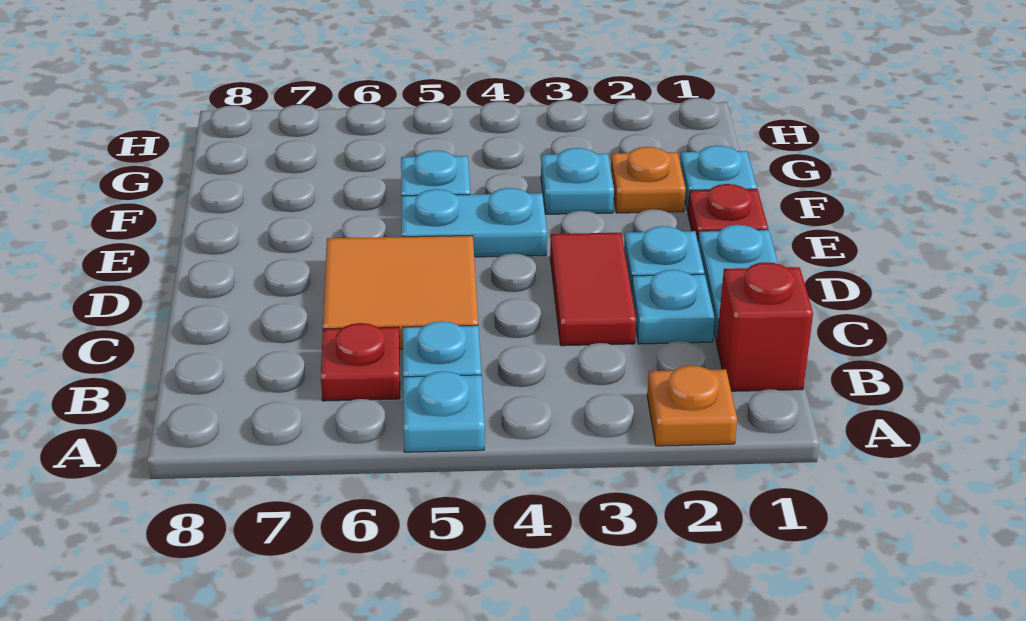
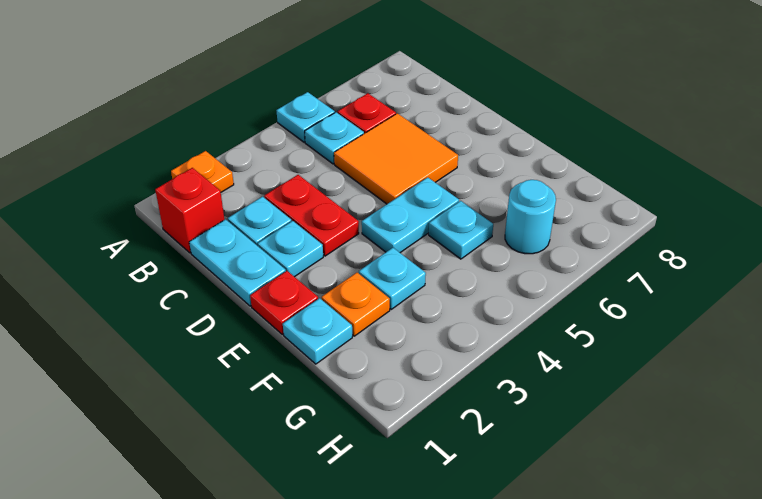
red 1x2 tile [550,233,636,346] -> red 1x2 plate [264,175,359,256]
none -> cyan 1x1 round brick [505,180,556,254]

